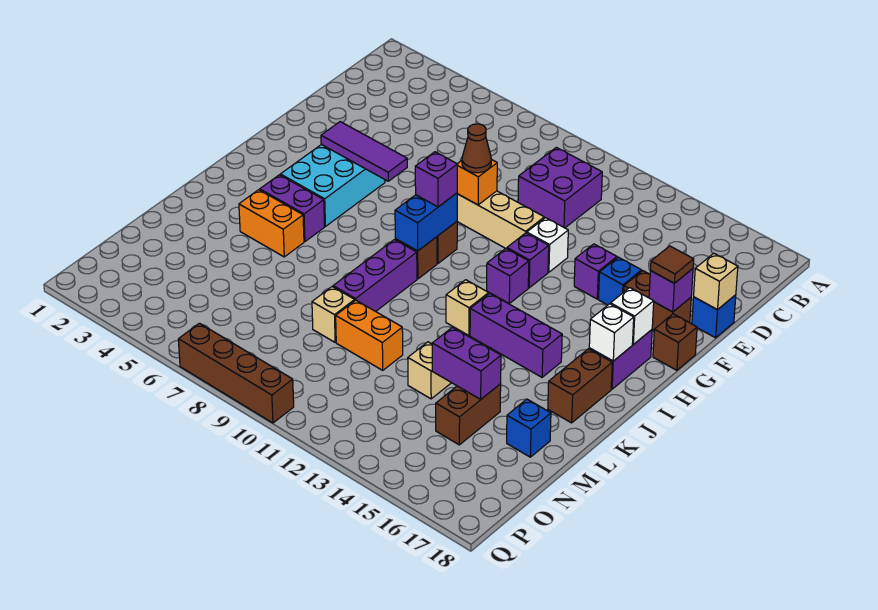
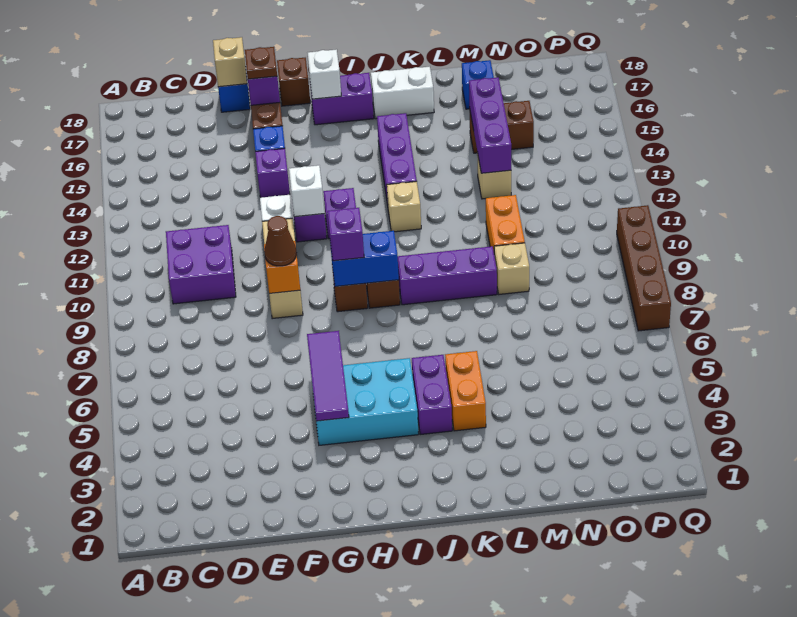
brown 1x1 tile [650,246,694,283] -> brown 1x1 plate [245,47,277,79]
white 1x1 brick [589,304,634,361] -> white 1x1 brick moved to [289,165,324,217]
brown 1x2 brick [548,349,612,423] -> white 1x2 brick [371,67,434,119]
purple 1x2 brick [432,327,501,400] -> purple 1x3 brick [469,77,511,173]

